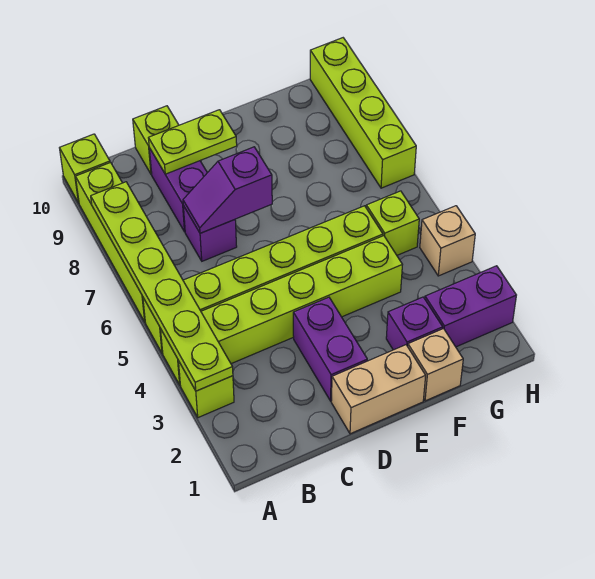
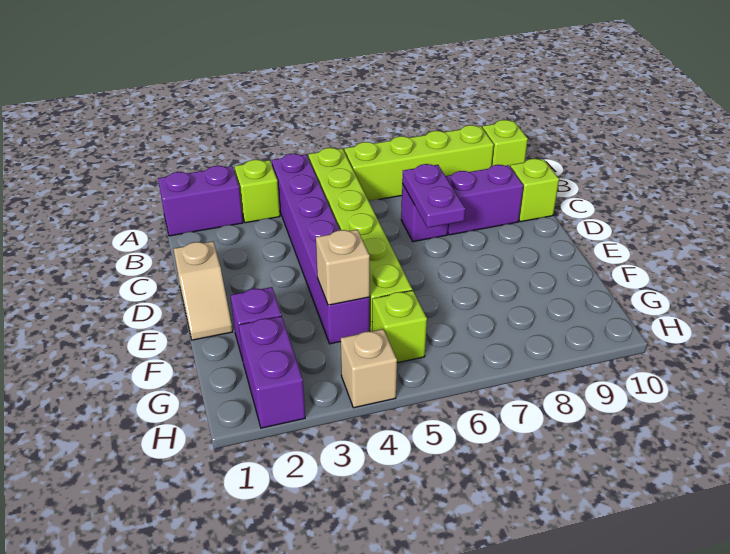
lime 1x6 plate [91,182,233,391] -> none
lime 1x6 brick [161,236,402,385] -> purple 1x6 brick [272,154,370,344]
purple 1x2 slope [183,147,272,233] -> purple 1x2 plate [402,164,465,228]
lime 1x2 plate [149,110,237,174] -> none
tan 1x2 brick [331,345,426,434] -> tan 1x2 slope [174,241,233,340]
purple 1x2 brick [293,297,367,401] -> purple 1x2 brick moved to [158,166,243,236]
tan 1x1 brick [408,329,463,401] -> tan 1x1 brick moved to [316,230,370,305]
lime 1x4 brick [310,38,416,188] -> none

